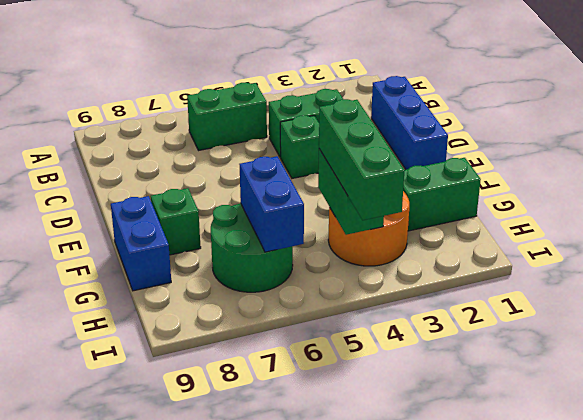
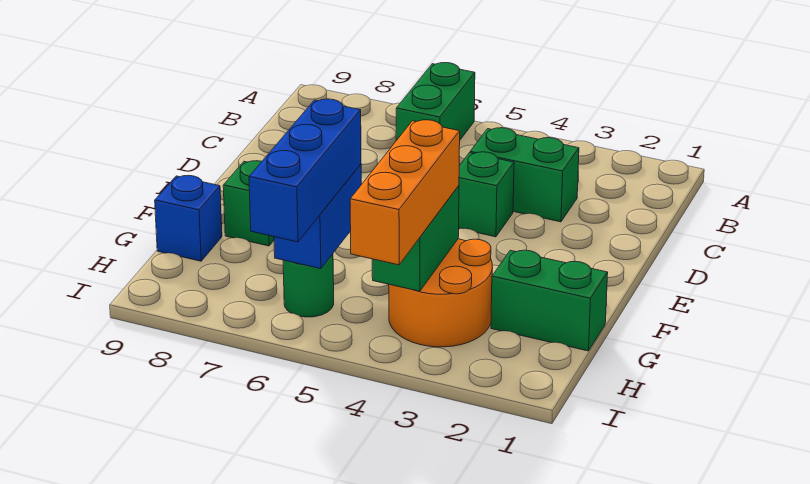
green 1x2 brick [187,83,267,150] -> green 1x2 brick turned to [396,63,475,141]
blue 1x3 brick [371,76,448,169] -> blue 1x3 brick moved to [249,99,361,242]
blue 1x2 brick [111,196,171,291] -> blue 1x1 brick [155,175,222,261]
green 1x3 brick [319,99,405,220] -> orange 1x3 brick [350,120,460,265]
green 2x2 round brick [211,204,293,292] -> green 1x1 round brick [283,254,334,317]

